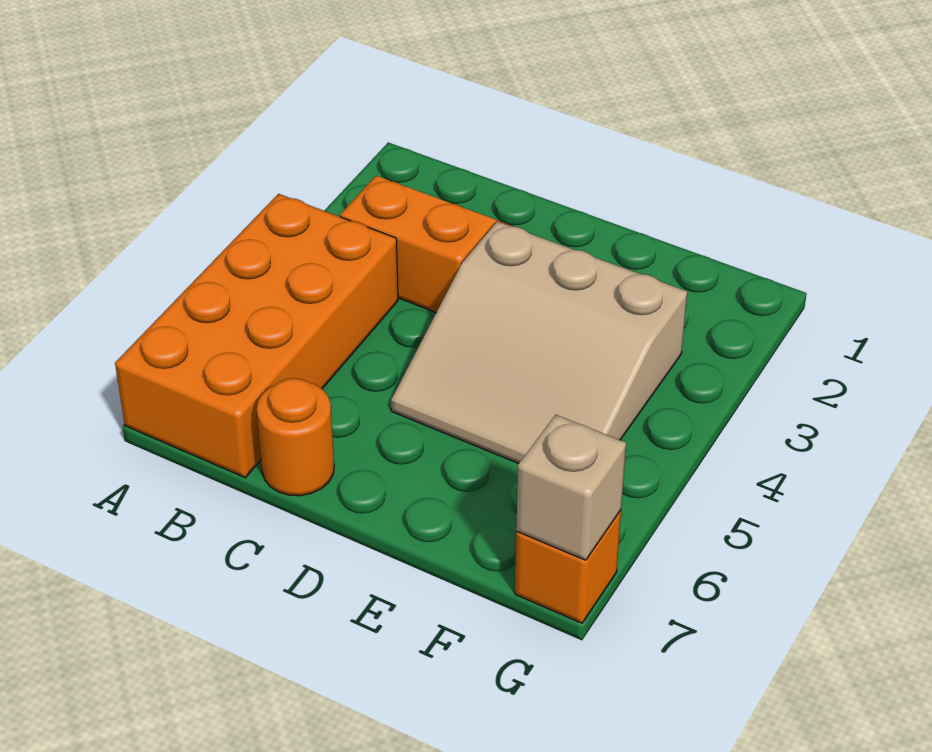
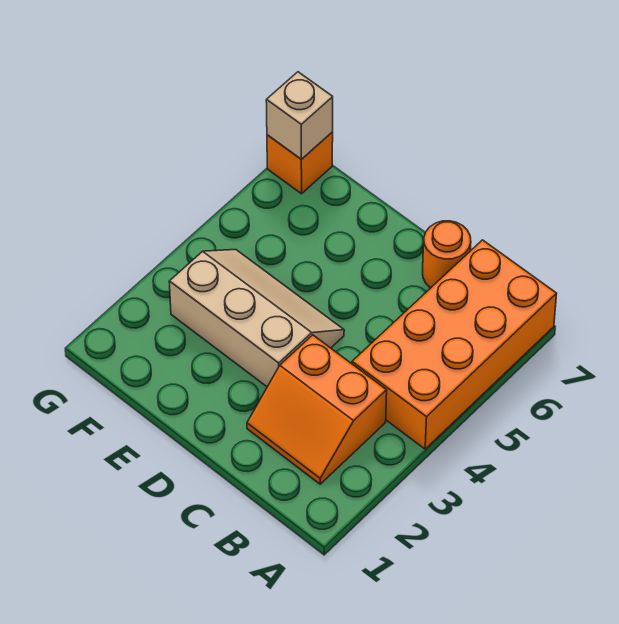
tan 3x3 slope [391,222,687,463] -> tan 2x3 slope [169,250,344,387]

